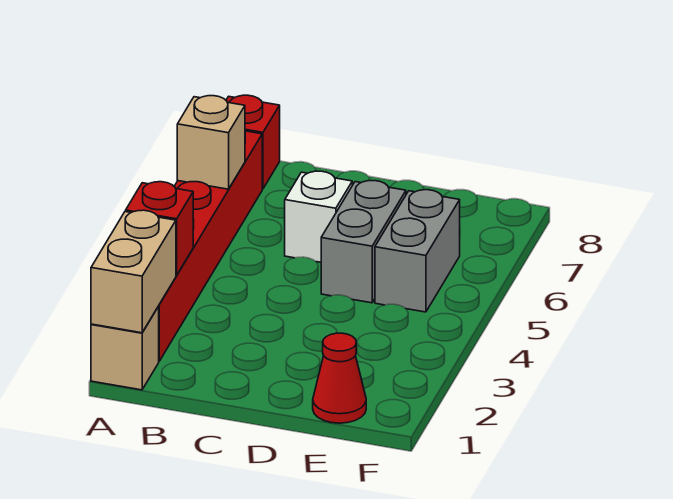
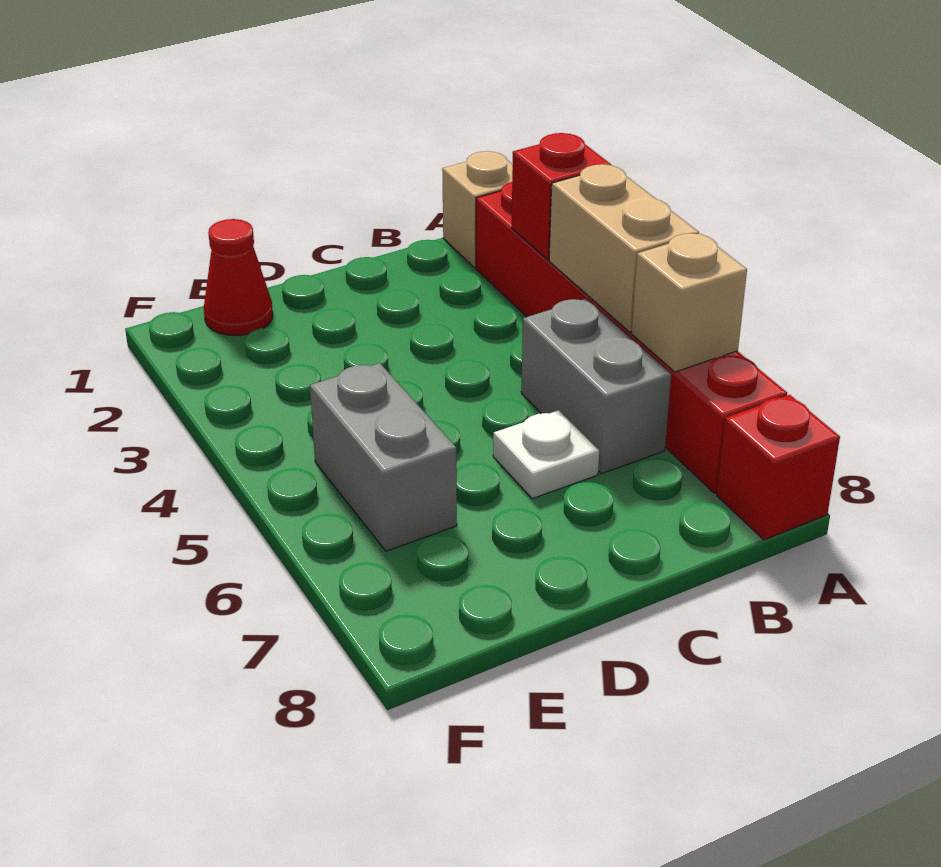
tan 1x2 brick [91,210,176,333] -> tan 1x2 brick moved to [549,164,699,332]
white 1x1 brick [285,171,352,262] -> white 1x1 plate [493,410,599,499]
grey 1x2 brick [321,181,406,303] -> grey 1x2 brick moved to [521,299,671,474]

